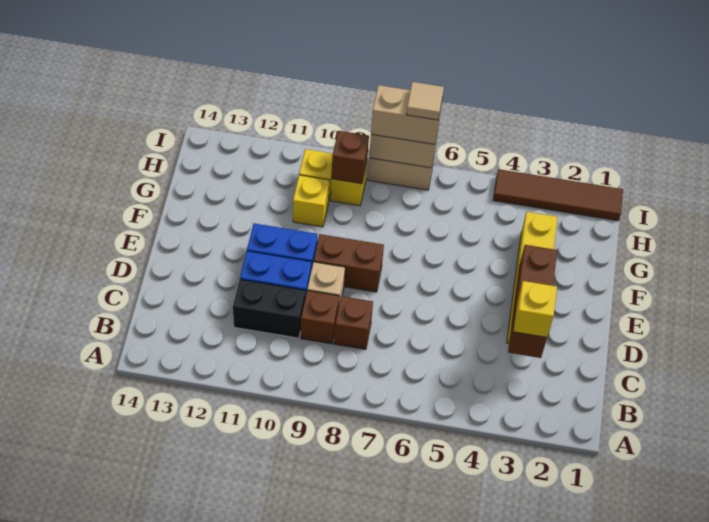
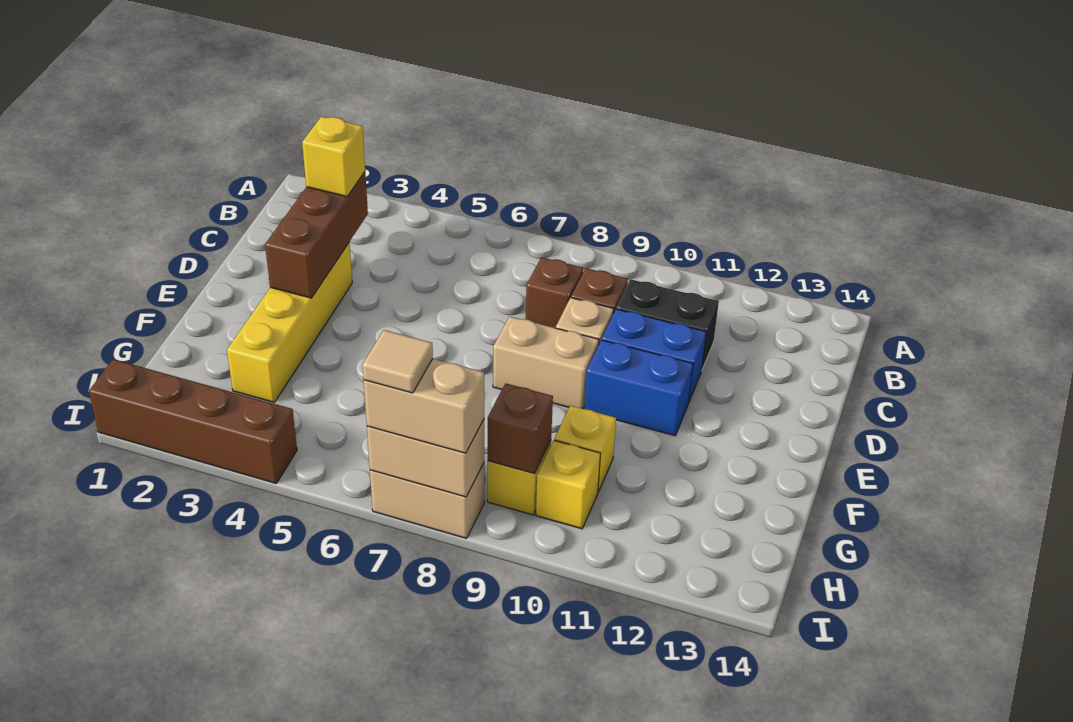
brown 1x2 brick [314,234,384,292] -> tan 1x2 brick [493,316,599,409]
brown 1x4 tile [493,169,623,221] -> brown 1x4 brick [89,359,297,483]

